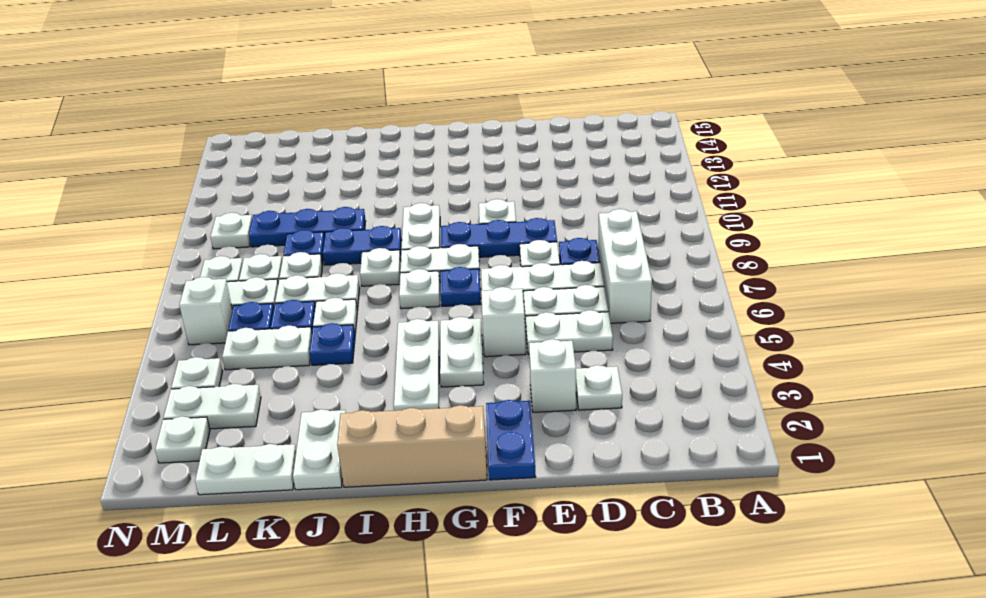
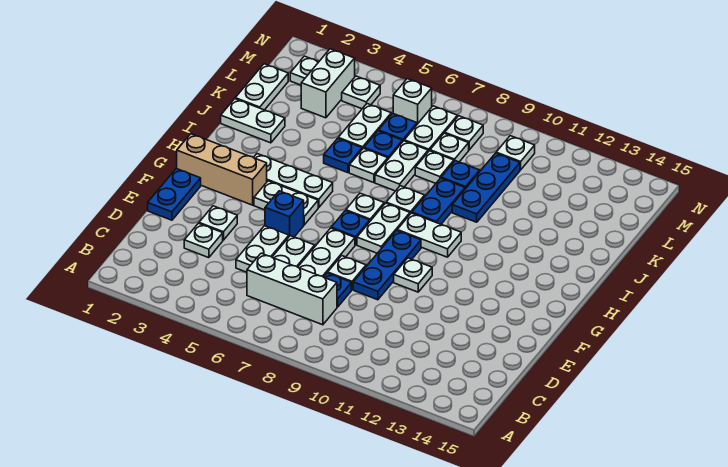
white 1x1 brick [529,339,576,412] -> white 1x1 plate [199,206,237,240]
blue 1x2 plate [486,400,536,480] -> blue 1x2 plate turned to [148,168,201,220]
white 1x1 brick [481,287,526,357] -> blue 1x1 brick [265,191,304,237]
tan 1x3 brick [337,405,487,487] -> tan 1x3 brick turned to [177,134,267,205]
white 1x2 plate [163,384,261,429] -> white 1x2 brick [301,49,355,118]

